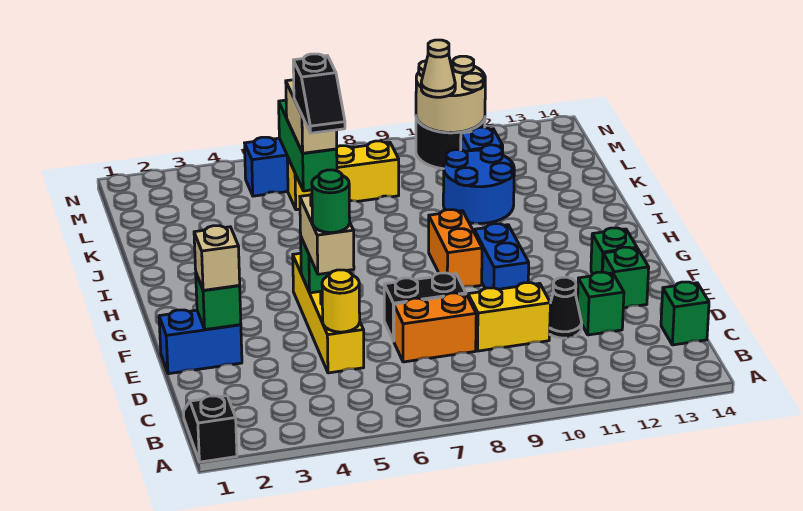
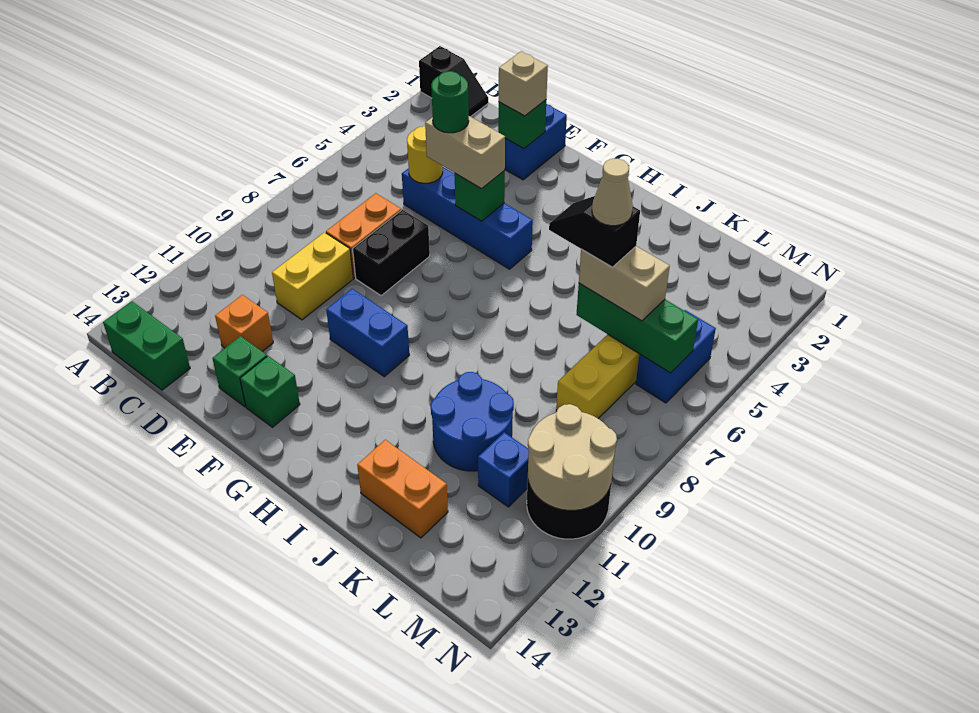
green 1x1 brick [661,282,709,345] -> green 1x2 brick [103,301,190,390]
yellow 1x4 brick [293,253,364,373] -> blue 1x4 brick [402,167,533,269]
black 1x1 cone [550,277,582,338] -> none
green 1x1 brick [577,272,624,335] -> orange 1x1 brick [215,295,273,352]
orange 1x2 brick [429,210,482,287] -> orange 1x2 brick moved to [357,440,448,538]
tan 1x1 cone [421,40,455,97] -> tan 1x1 cone moved to [592,159,633,226]

